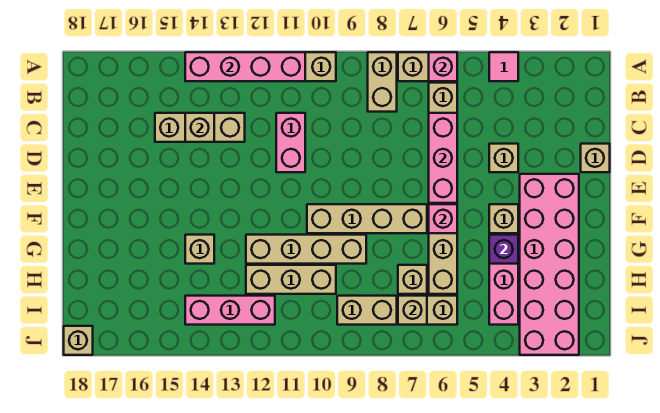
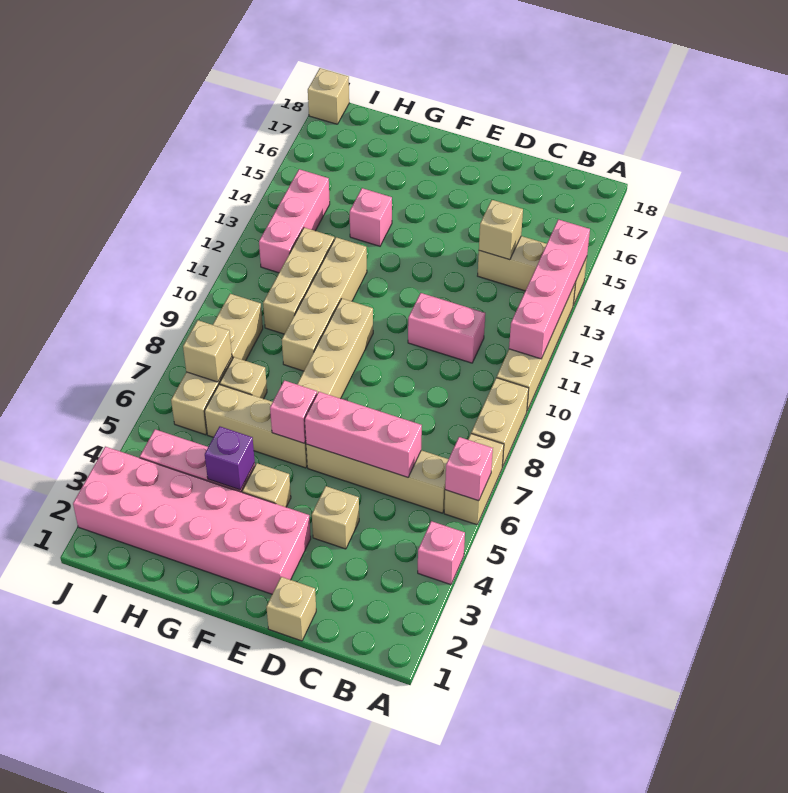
pink 1x1 tile [489,52,518,81] -> pink 1x1 brick [418,521,465,585]
tan 1x2 brick [368,52,397,112] -> tan 1x2 brick turned to [471,378,529,467]
tan 1x3 brick [155,113,245,142] -> tan 1x3 brick turned to [478,236,587,305]
tan 1x1 brick [185,235,214,264] -> pink 1x1 brick [350,188,392,246]

